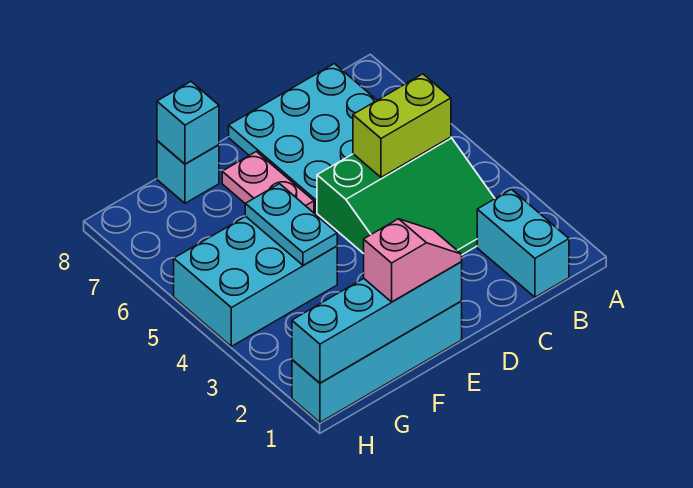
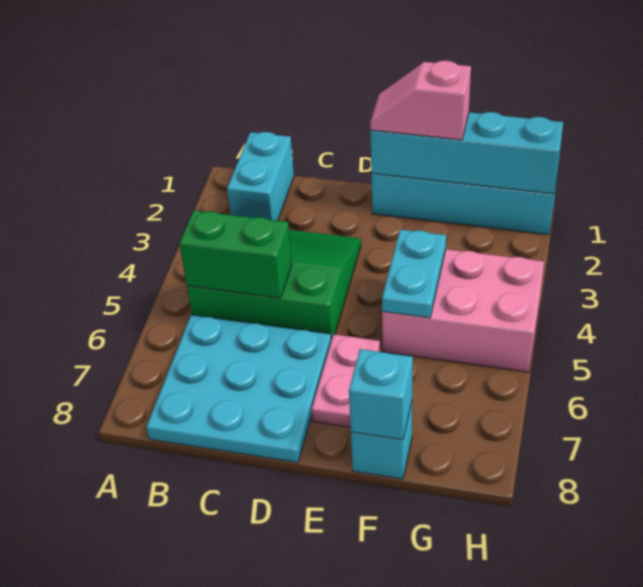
lime 1x2 brick [353,74,451,177] -> green 1x2 brick [179,211,292,298]
cyan 2x3 brick [174,217,337,346] -> pink 2x3 brick [382,249,544,372]

